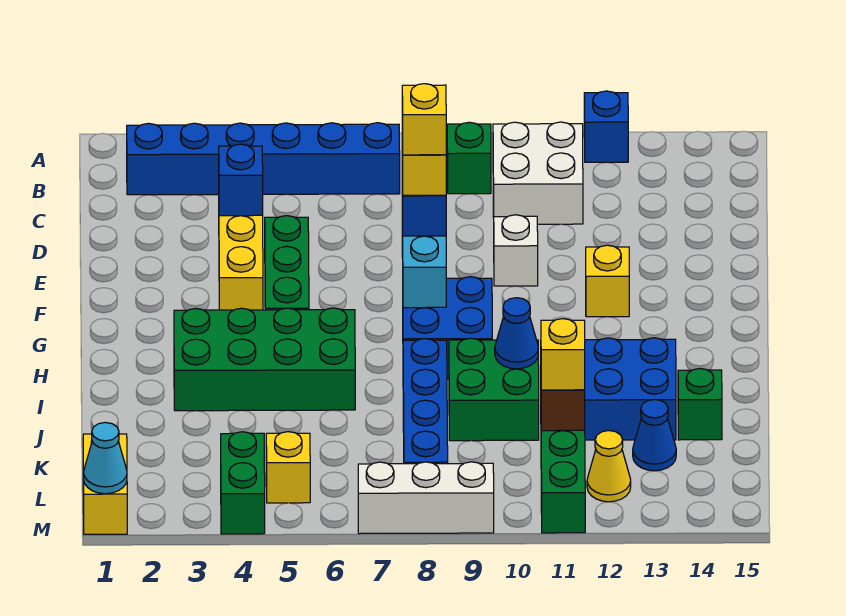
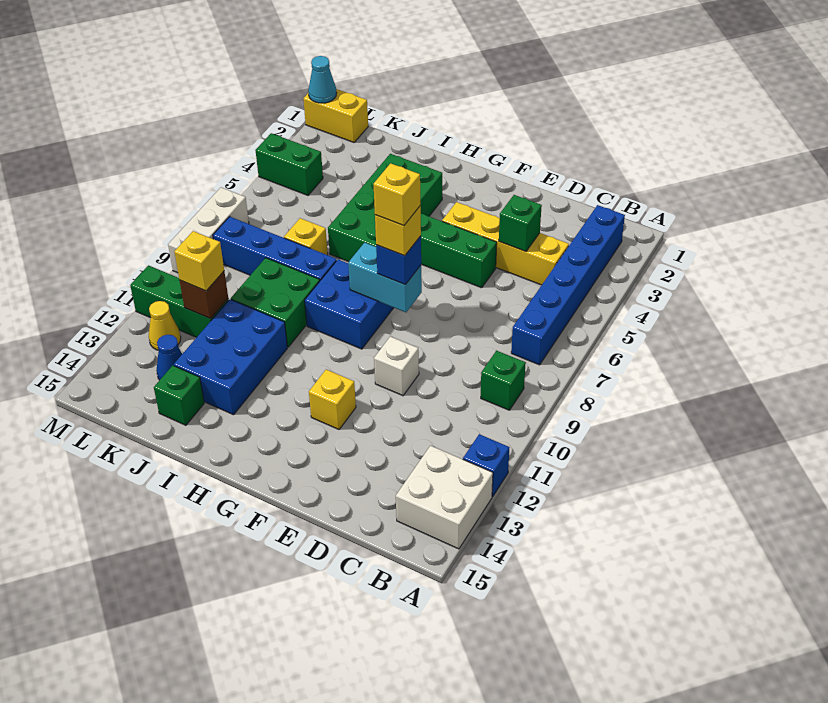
white 2x2 brick [493,122,583,224] -> white 2x2 brick moved to [396,446,493,549]
blue 1x1 brick [219,144,263,216] -> green 1x1 brick [499,195,542,251]
blue 1x1 cone [495,298,538,369] -> none
yellow 1x1 brick [266,432,310,503] -> yellow 1x1 brick moved to [284,218,328,255]

